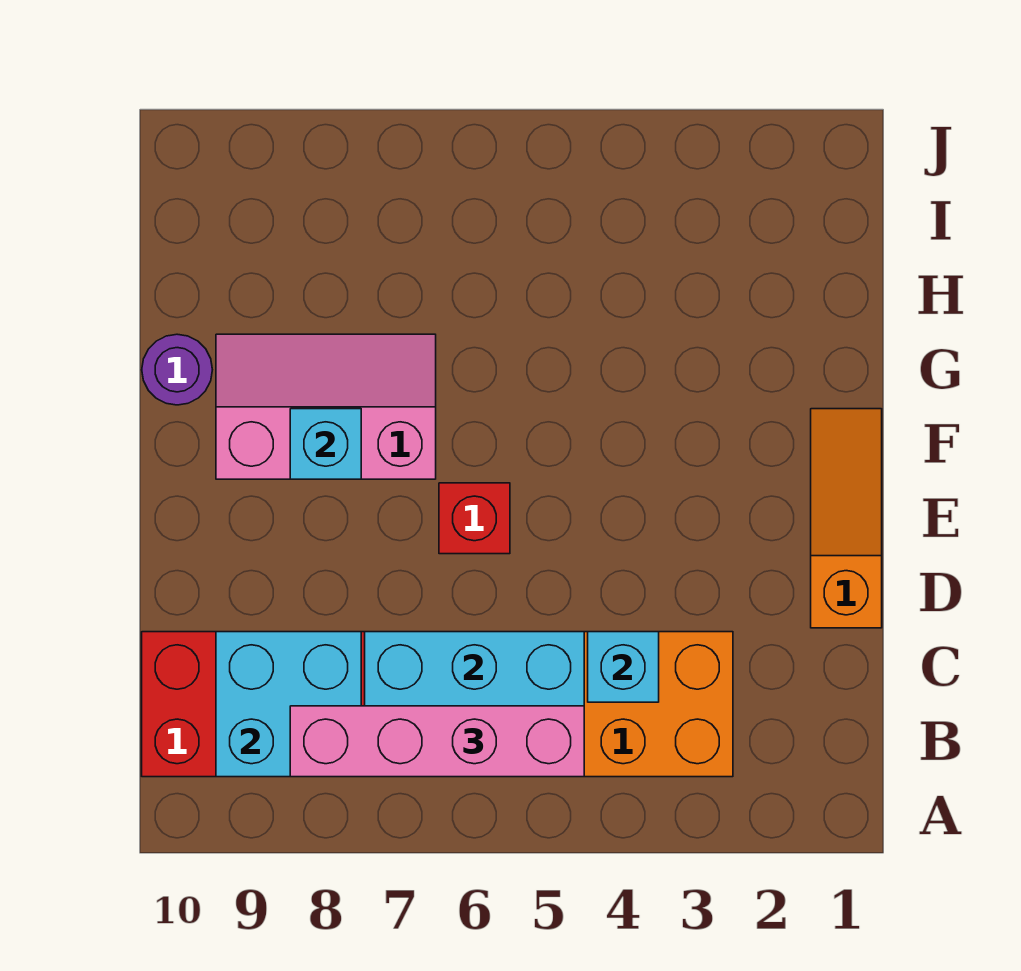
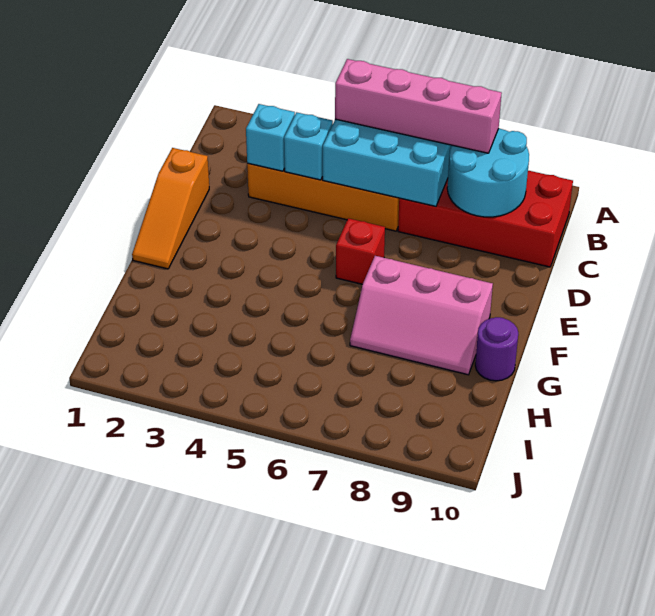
cyan 2x2 brick [216,632,361,777] -> cyan 2x2 round brick [447,129,529,217]
cyan 1x1 brick [290,409,361,479] -> cyan 1x1 brick moved to [246,104,295,171]

